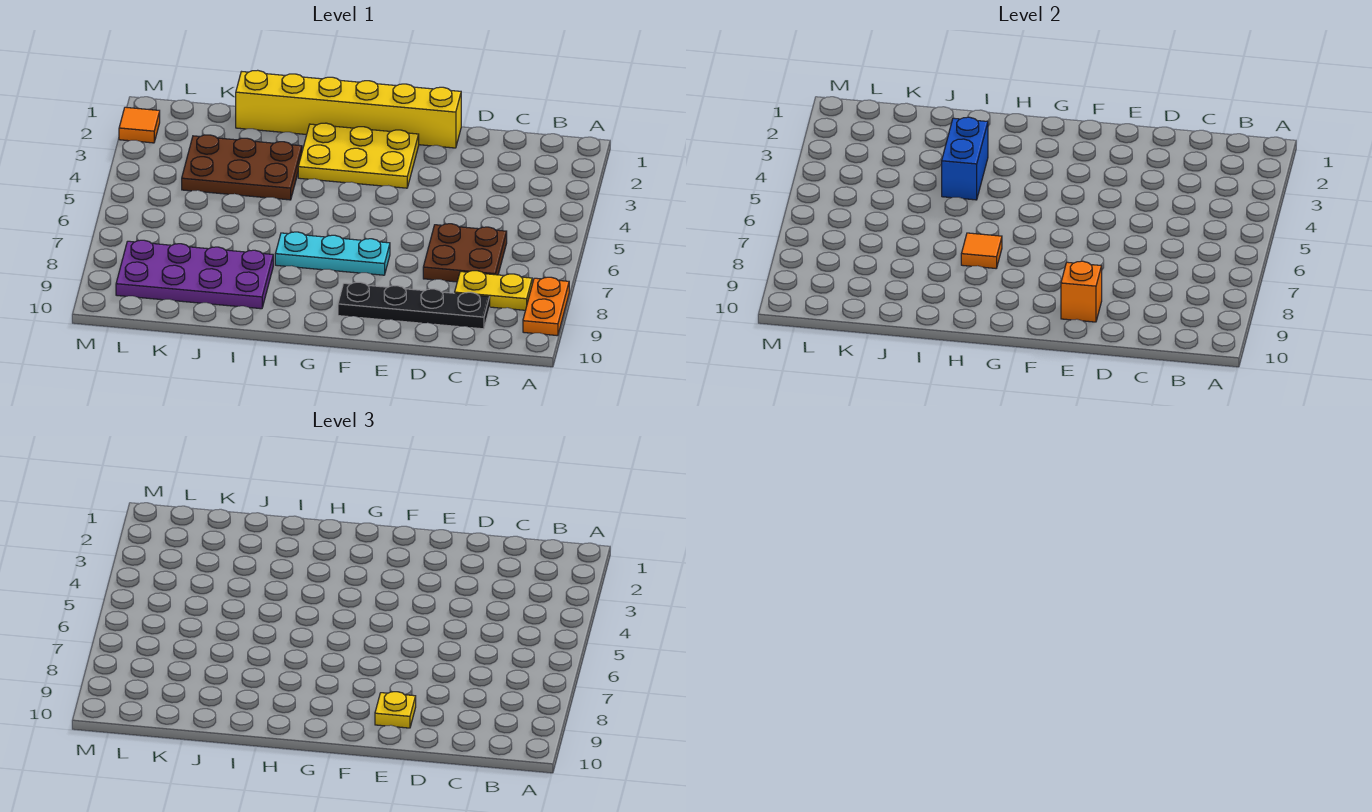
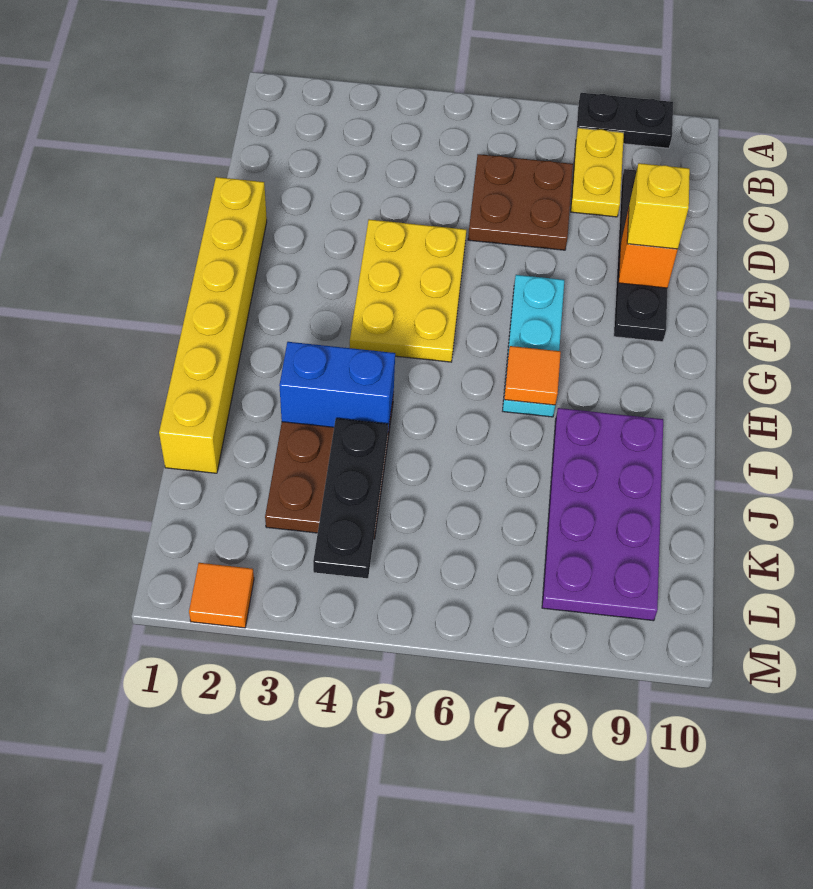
orange 1x2 plate [523,277,569,336] -> black 1x2 plate [576,93,673,148]
yellow 1x1 plate [375,692,416,728] -> yellow 1x1 brick [627,163,690,249]
yellow 2x3 plate [298,123,419,188] -> yellow 2x3 plate moved to [350,219,466,362]
none -> black 1x3 plate [313,418,388,578]

